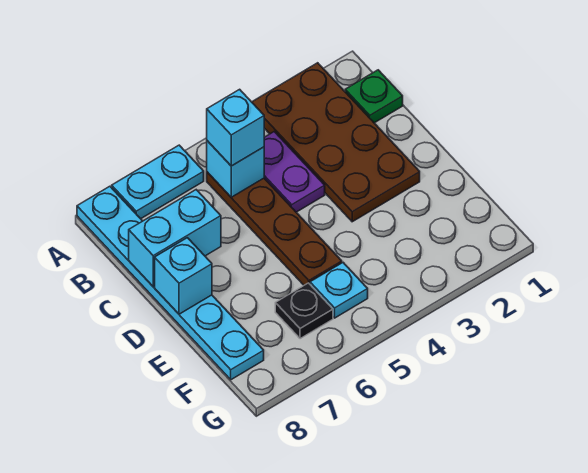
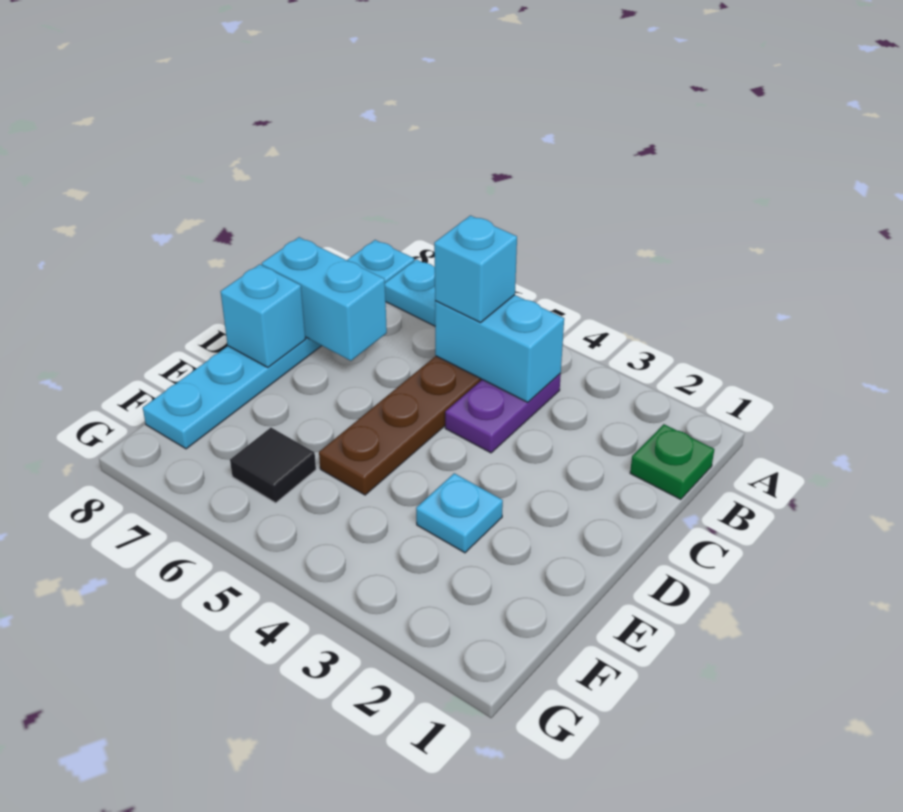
brown 2x4 plate [252,63,420,222] -> none
cyan 1x1 brick [207,141,264,197] -> cyan 1x2 brick [435,295,564,402]
cyan 1x1 plate [310,263,368,318] -> cyan 1x1 plate moved to [416,473,503,553]
black 1x1 plate [275,283,333,339] -> black 1x1 tile [230,428,316,503]

